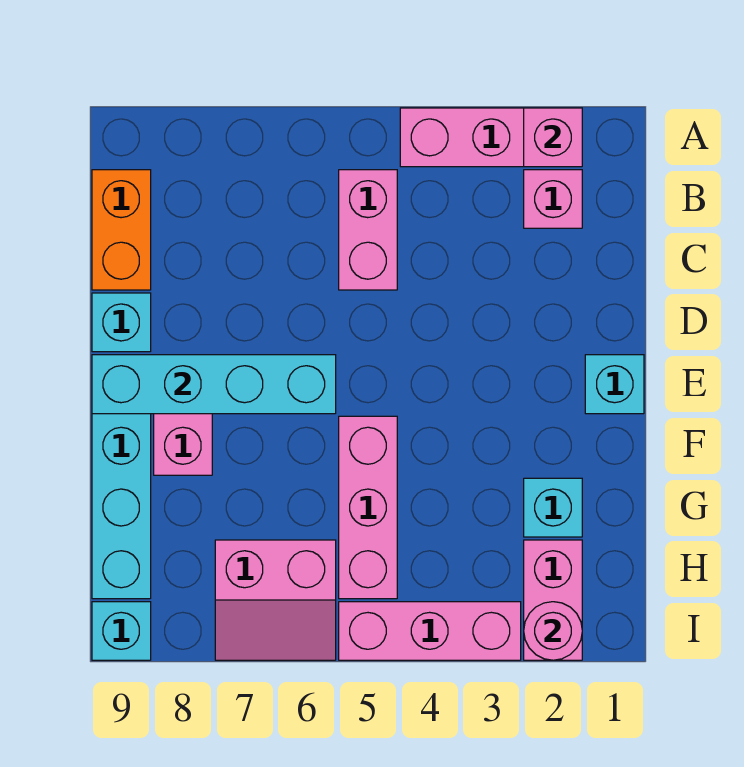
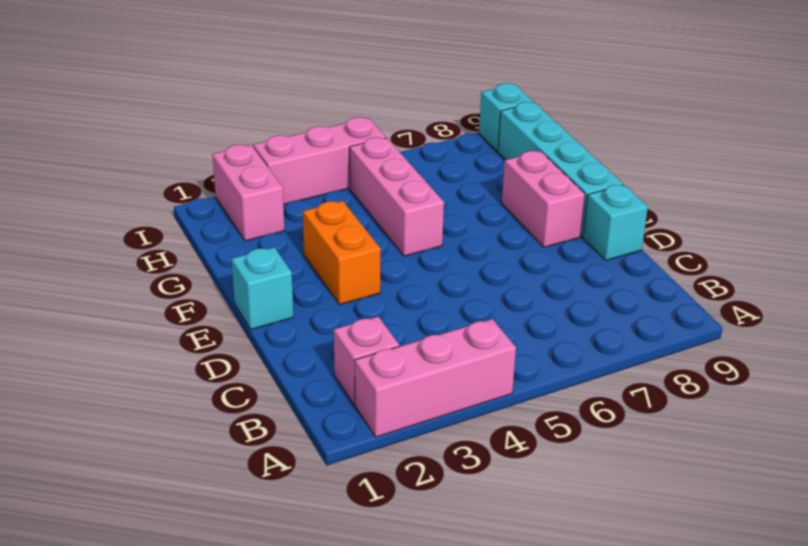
pink 1x1 brick [524,108,582,167] -> none
pink 1x2 brick [339,170,397,290] -> none
orange 1x2 brick [92,170,151,290] -> orange 1x2 brick moved to [303,201,381,305]
cyan 1x4 brick [92,355,336,414] -> none
cyan 1x1 brick [524,478,582,537] -> none
pink 2x2 slope [215,540,336,660] -> none
pink 1x1 round brick [524,602,582,660] -> none

